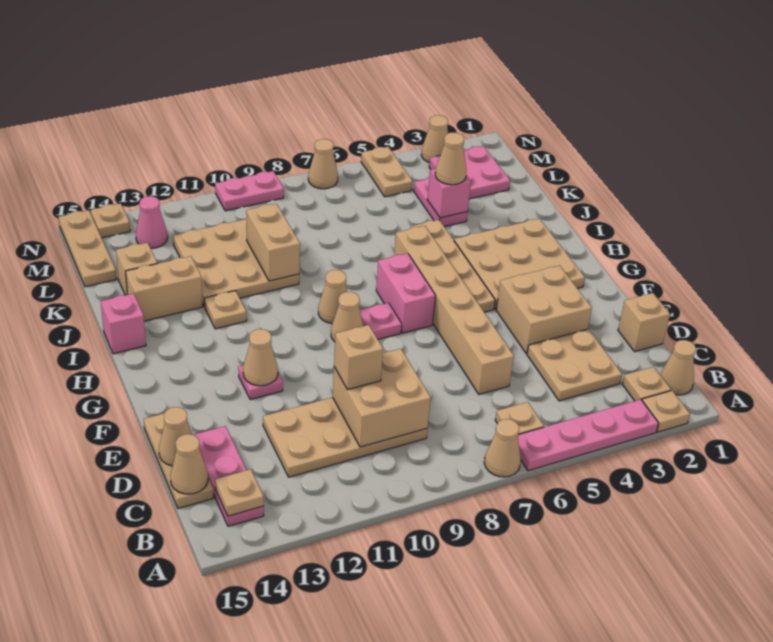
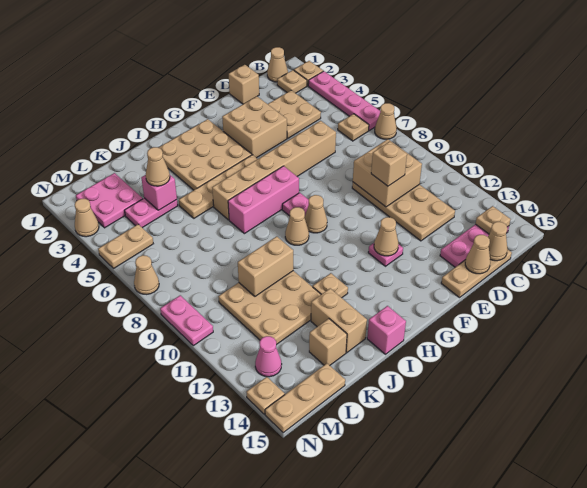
pink 1x2 brick [376,253,435,333] -> pink 1x3 brick [228,166,299,234]

